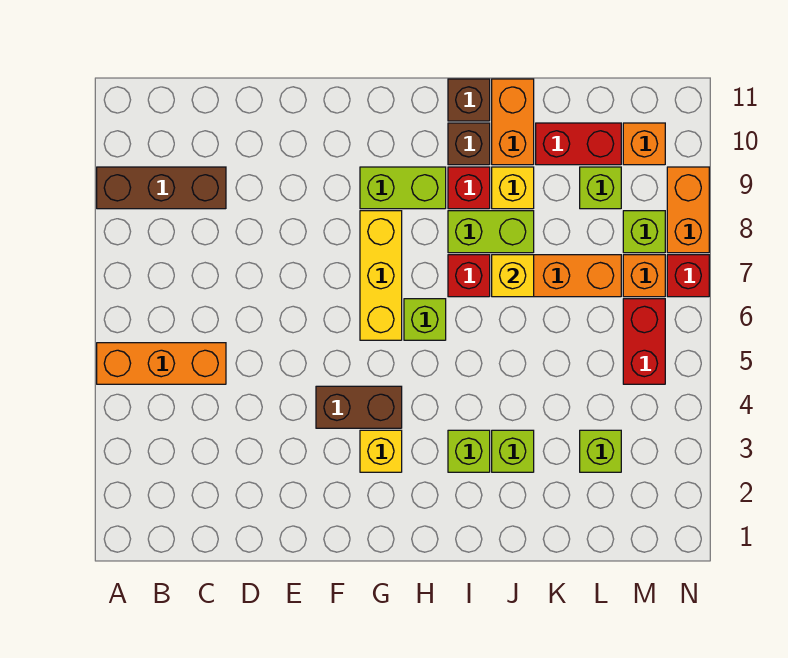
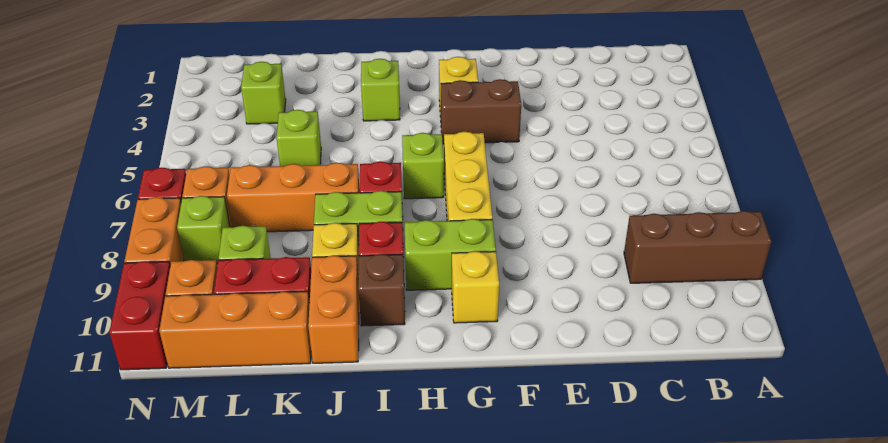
orange 1x3 brick [97,343,226,384] -> orange 1x3 brick moved to [159,292,311,368]
brown 1x1 brick [448,79,490,121] -> none
lime 1x1 brick [492,430,534,472] -> lime 1x1 brick moved to [276,110,321,166]
yellow 1x1 brick [492,255,534,297] -> yellow 1x1 brick moved to [452,251,499,323]
red 1x2 brick [623,299,665,384] -> red 1x2 brick moved to [109,261,170,370]

